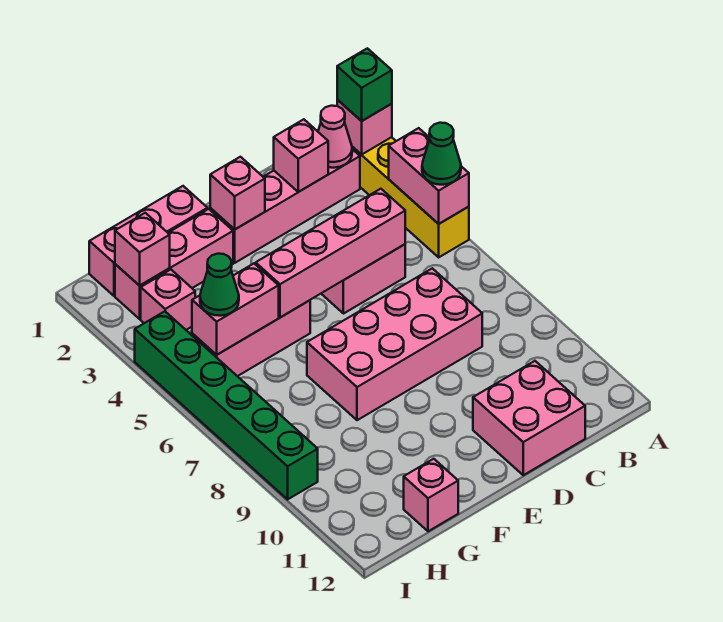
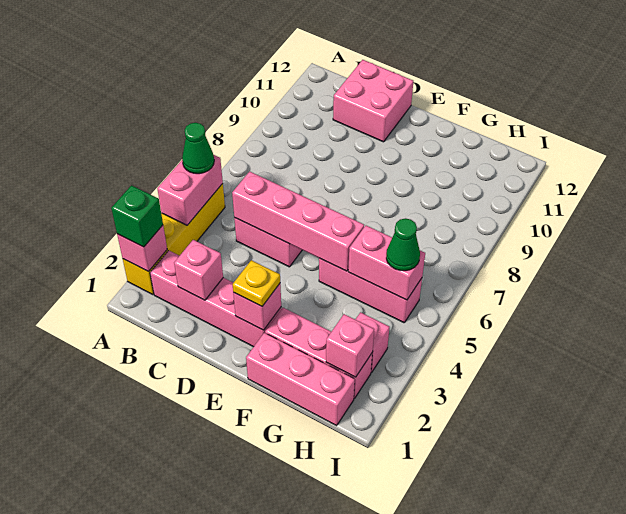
pink 1x1 cone [318,106,352,168] -> none
pink 2x4 brick [307,268,482,420] -> none
none -> yellow 1x1 plate [233,260,280,306]
pink 1x1 brick [404,459,458,531] -> none
green 1x6 brick [135,311,318,499] -> none

